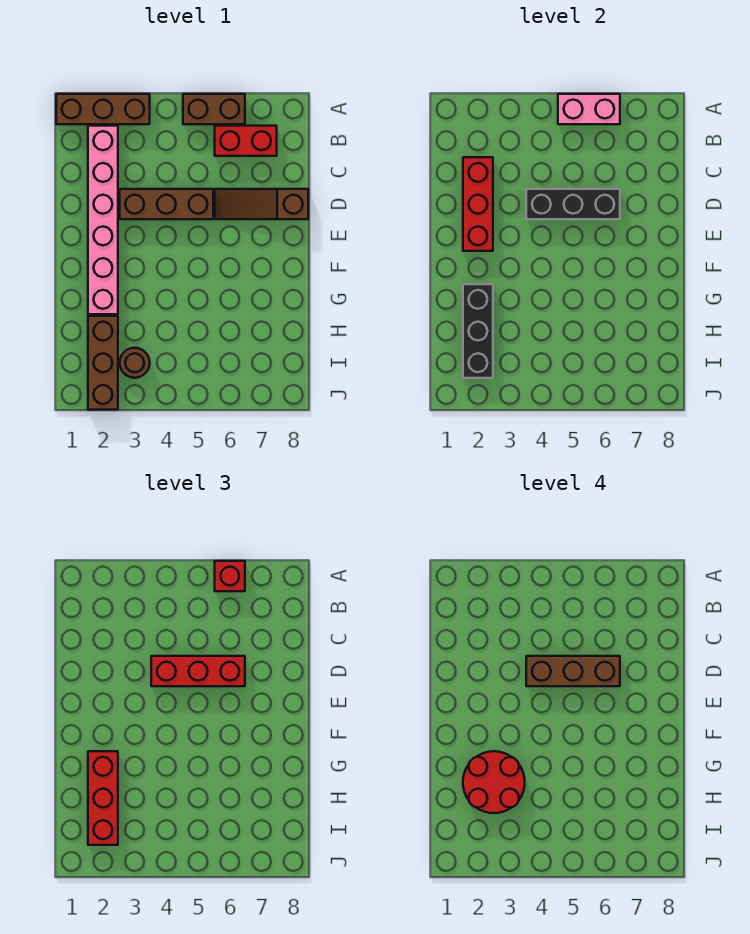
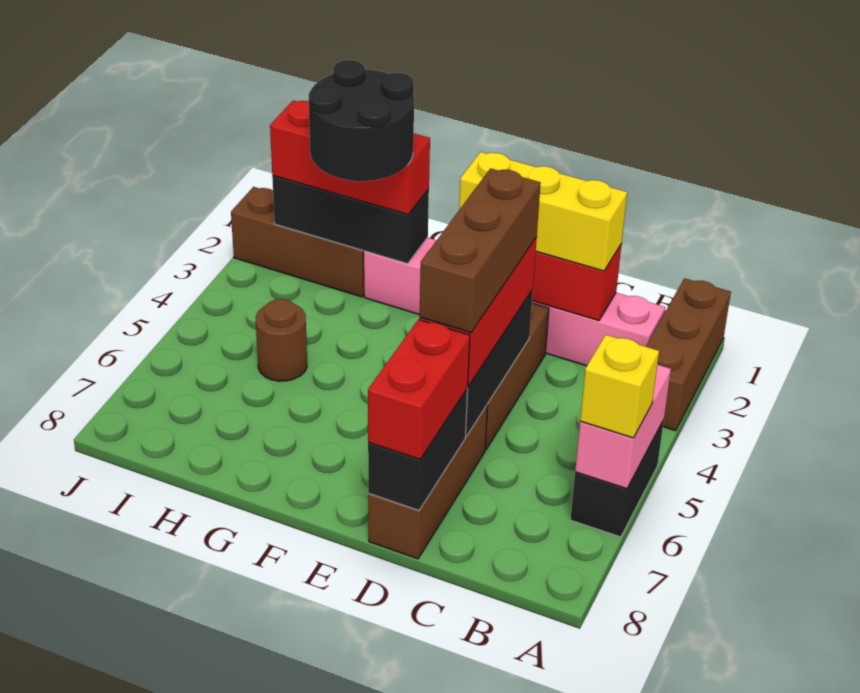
brown 1x2 brick [183,94,245,124] -> black 1x2 brick [570,420,664,537]
red 1x1 brick [215,561,245,591] -> yellow 1x1 brick [580,335,659,438]
red 1x2 brick [215,126,277,156] -> red 1x2 brick moved to [368,319,470,459]
none -> yellow 1x3 brick [459,152,627,271]
brown 1x3 slope [215,189,308,219] -> brown 1x3 brick [368,404,488,559]
none -> black 1x2 brick [368,389,468,510]
red 2x2 round brick [463,751,525,813] -> black 2x2 round brick [309,60,414,181]
brown 1x1 round brick [120,348,150,378] -> brown 1x1 round brick moved to [256,299,307,381]

